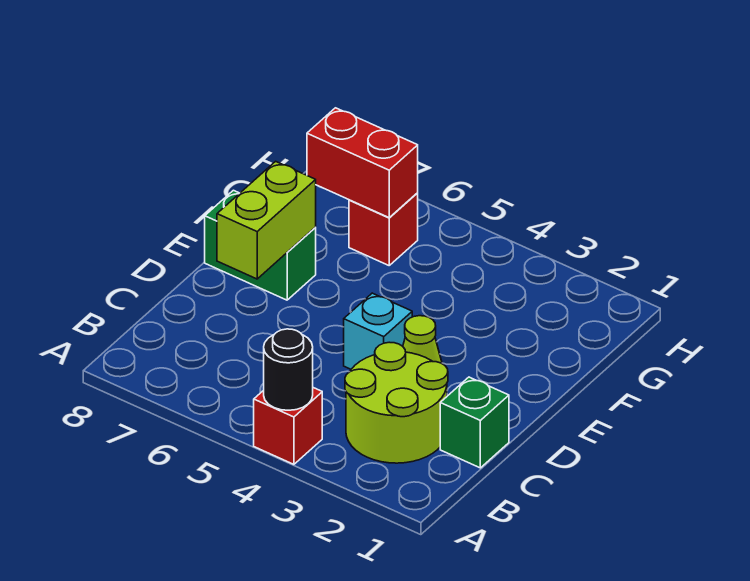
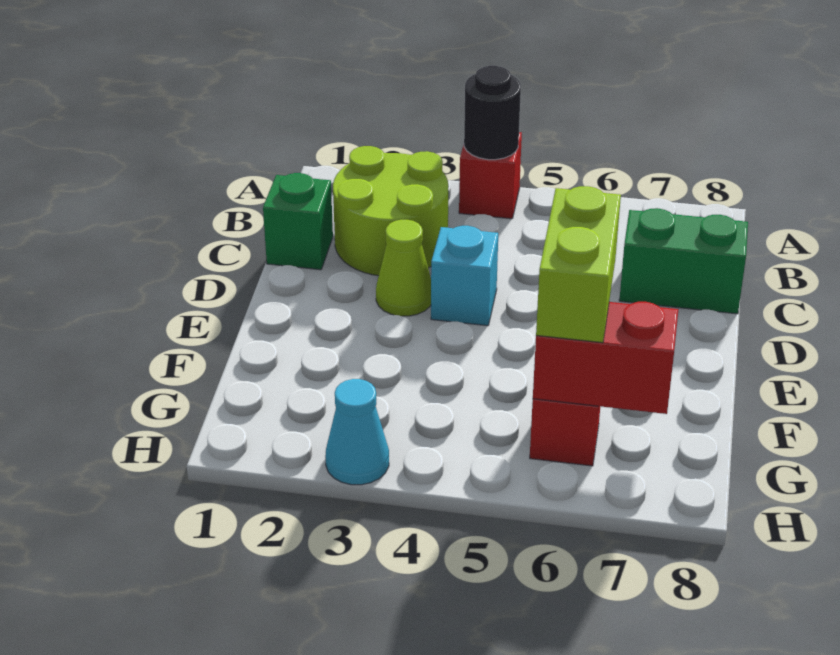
lime 1x2 brick [217,161,316,279] -> lime 1x2 brick moved to [536,186,621,343]
green 1x2 brick [205,190,316,300] -> green 1x2 brick moved to [619,208,748,314]
none -> cyan 1x1 cone [325,379,389,485]

